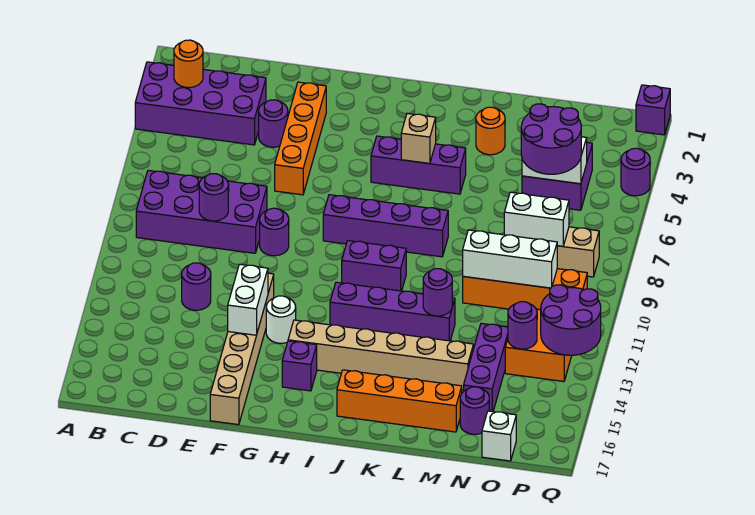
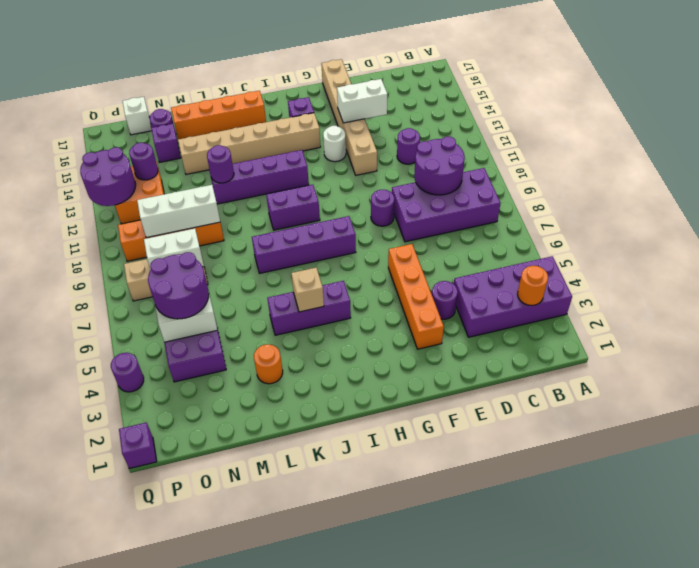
purple 1x1 round brick [199,174,228,221] -> purple 2x2 round brick [414,137,465,195]
white 1x2 brick [228,264,268,335] -> white 1x2 brick turned to [337,79,387,123]
purple 1x3 brick [464,323,508,412] -> purple 1x1 brick [151,124,181,162]

